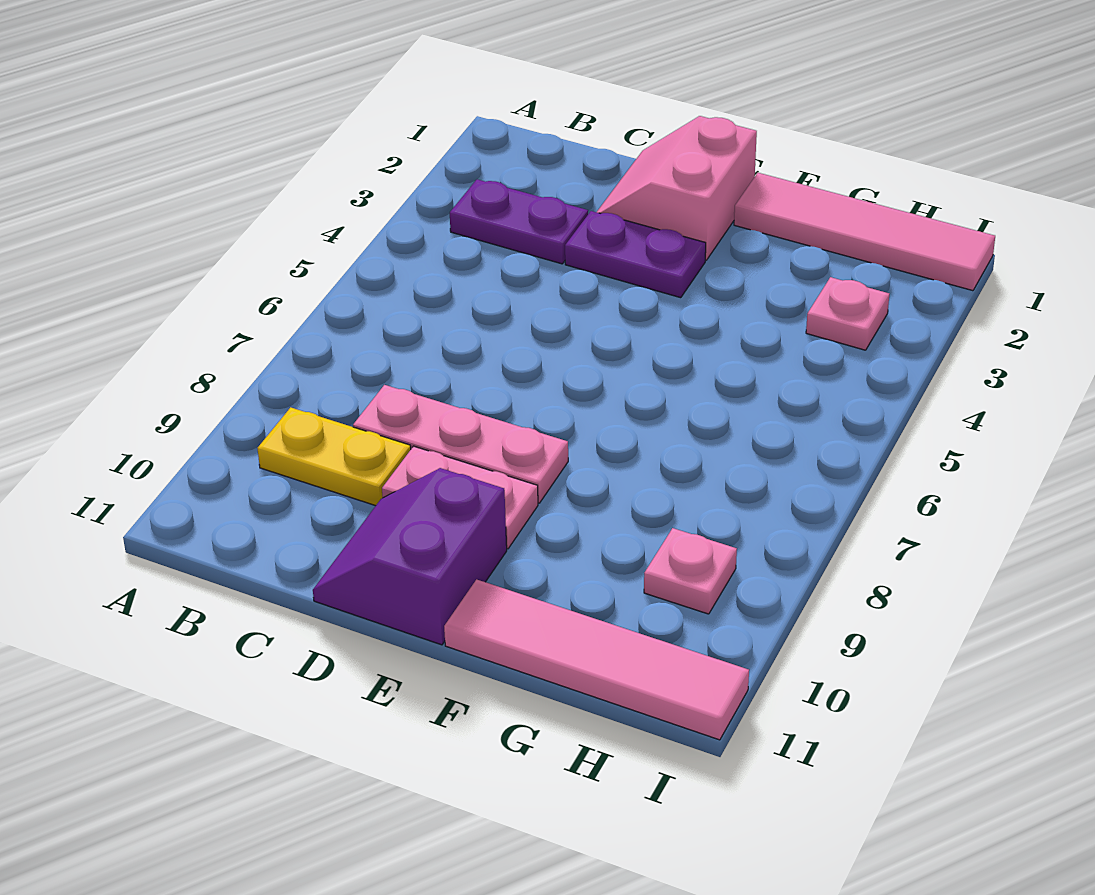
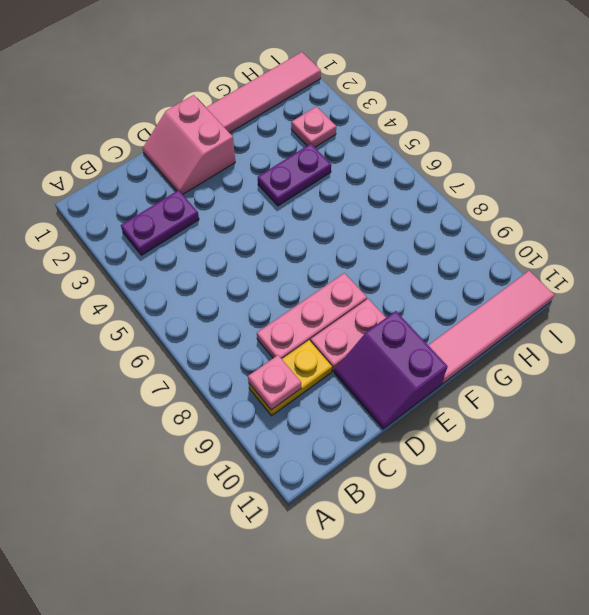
purple 1x2 plate [565,211,706,298] -> purple 1x2 plate moved to [258,144,331,206]
pink 1x1 plate [644,528,737,614] -> pink 1x1 plate moved to [248,355,301,410]

